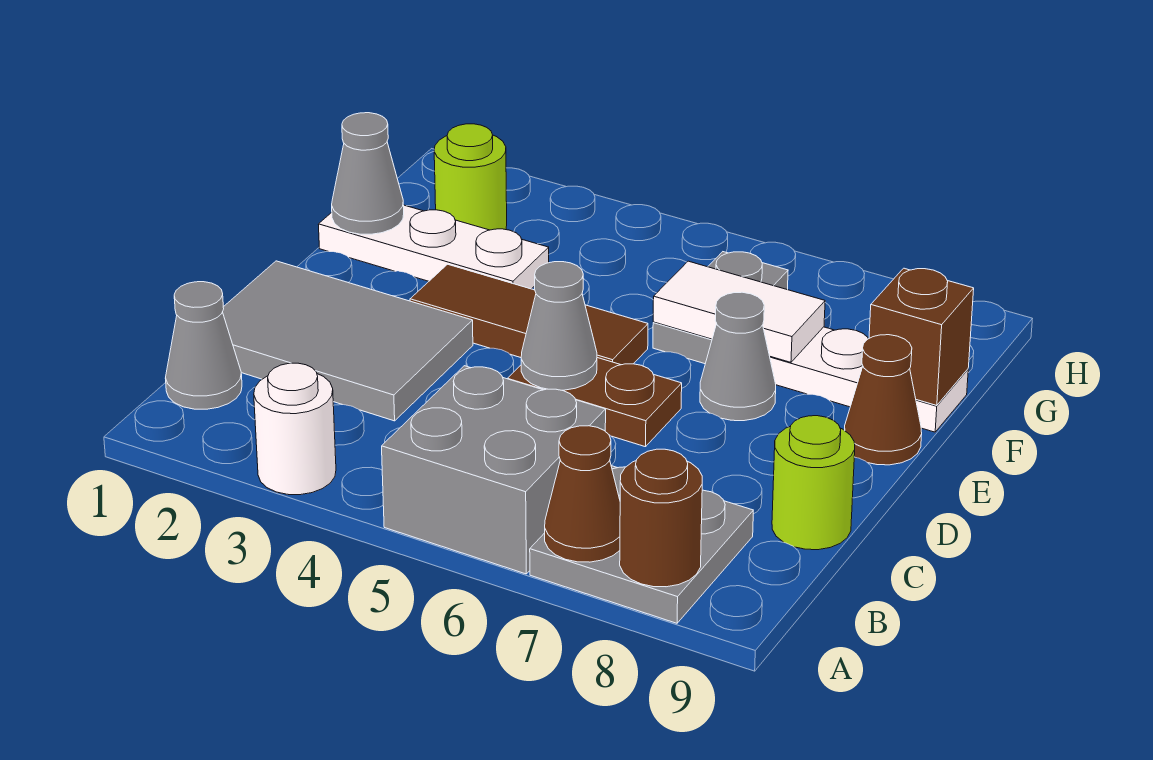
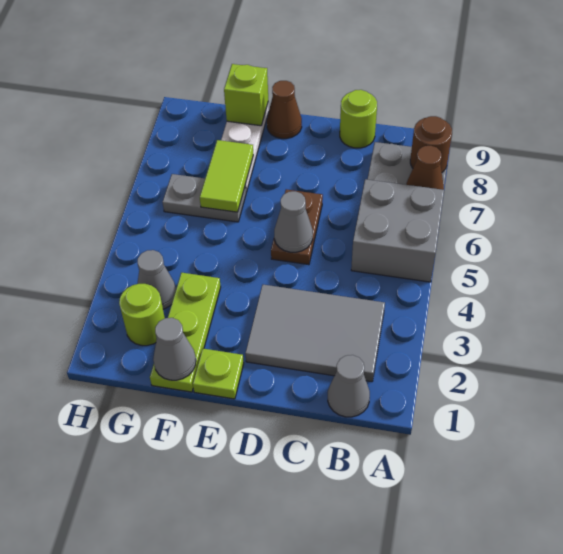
white 1x1 round brick [254,363,336,495] -> none
grey 2x3 tile [223,261,473,421] -> grey 2x3 tile turned to [245,285,385,382]
none -> lime 1x1 plate [193,349,244,399]
brown 1x3 tile [410,264,648,365] -> none
grey 1x1 cone [700,292,776,421] -> grey 1x1 cone moved to [137,250,176,309]
white 1x3 plate [318,205,549,289] -> lime 1x3 plate [150,273,221,392]
white 1x2 tile [653,261,825,362] -> lime 1x2 tile [200,140,253,212]
brown 1x1 brick [869,268,974,406] -> lime 1x1 brick [224,64,268,126]

